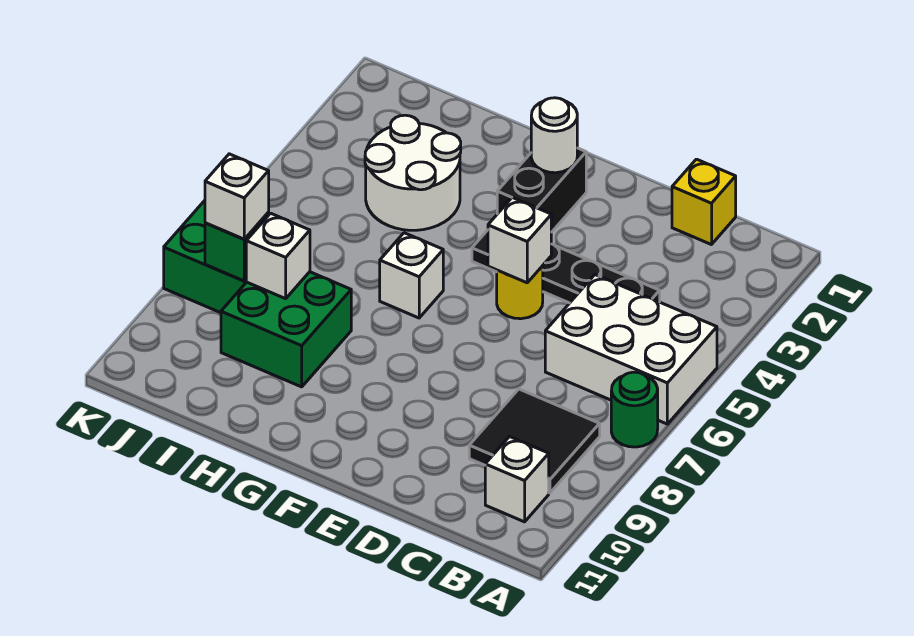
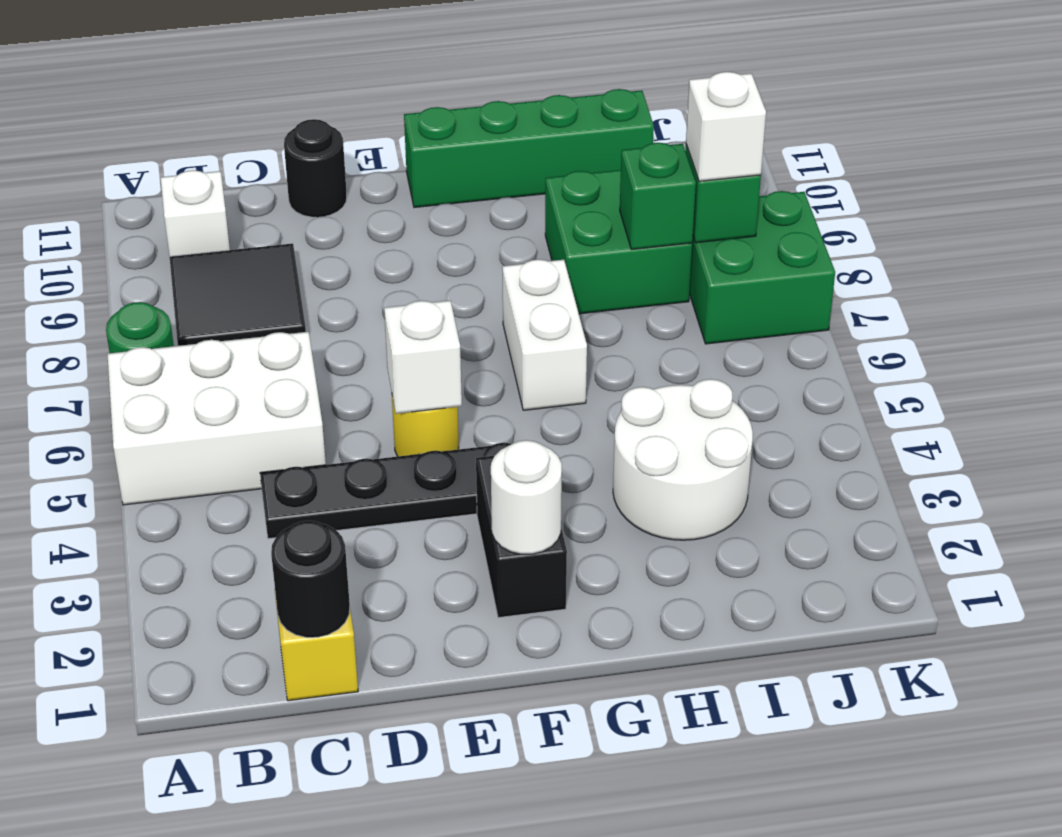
none -> black 1x1 round brick [271,521,350,638]
none -> black 1x1 round brick [284,119,347,217]
none -> green 1x4 brick [404,89,654,207]
white 1x1 brick [380,233,443,318] -> white 1x2 brick [502,259,587,410]
white 1x1 brick [246,213,310,299] -> green 1x1 brick [620,143,696,250]

